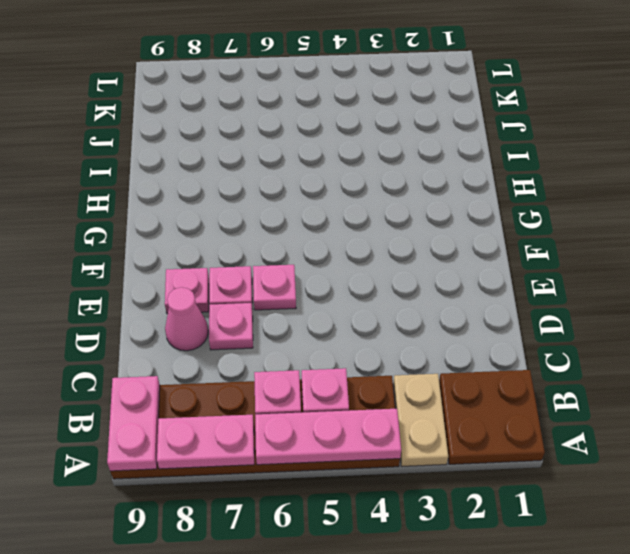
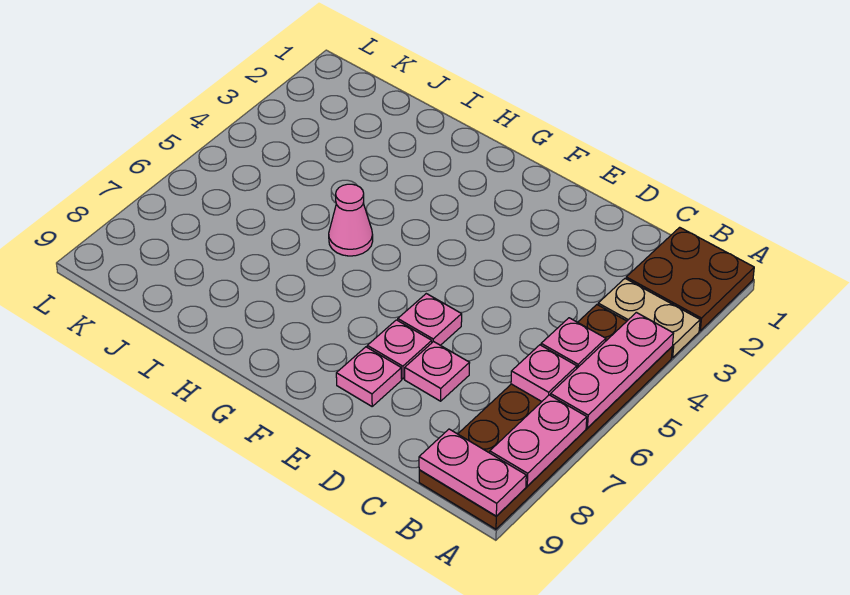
pink 1x1 cone [165,287,208,351] -> pink 1x1 cone moved to [329,184,373,256]

